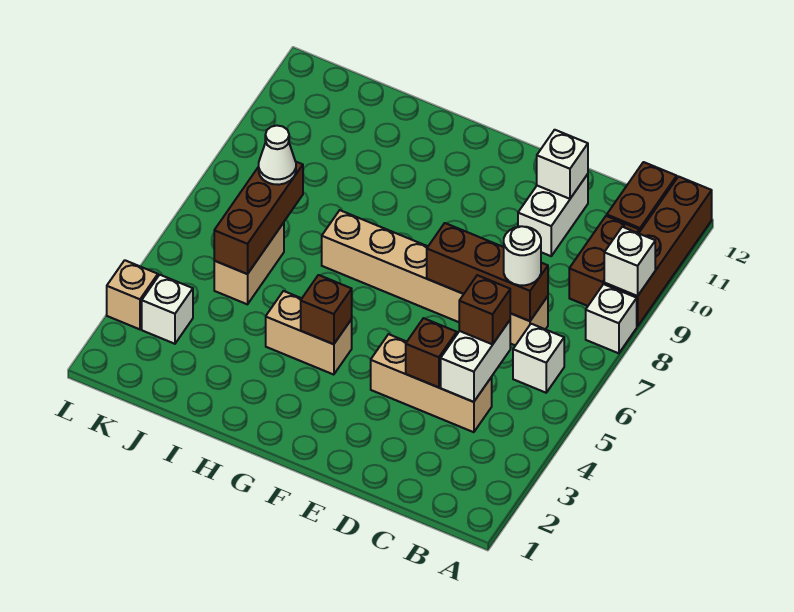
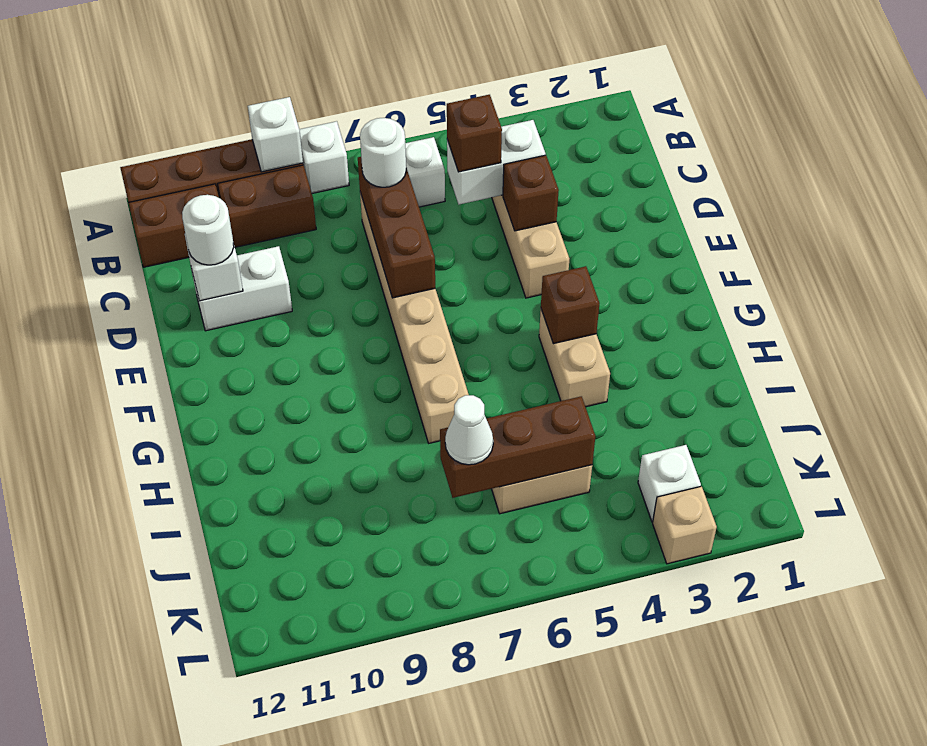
none -> white 1x1 round brick [182,195,234,265]

